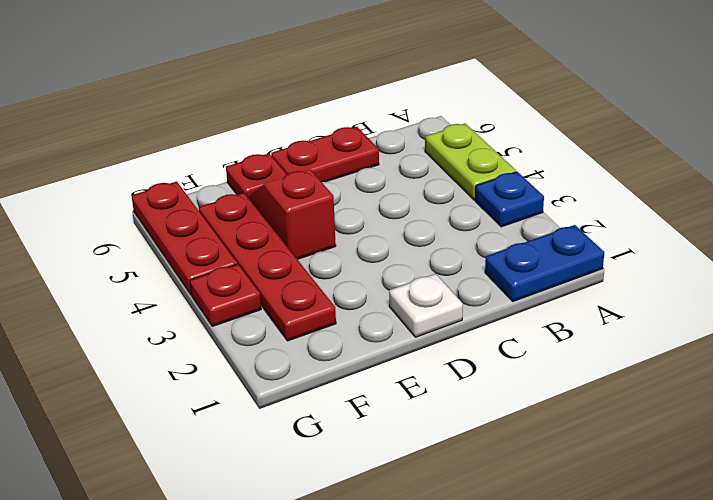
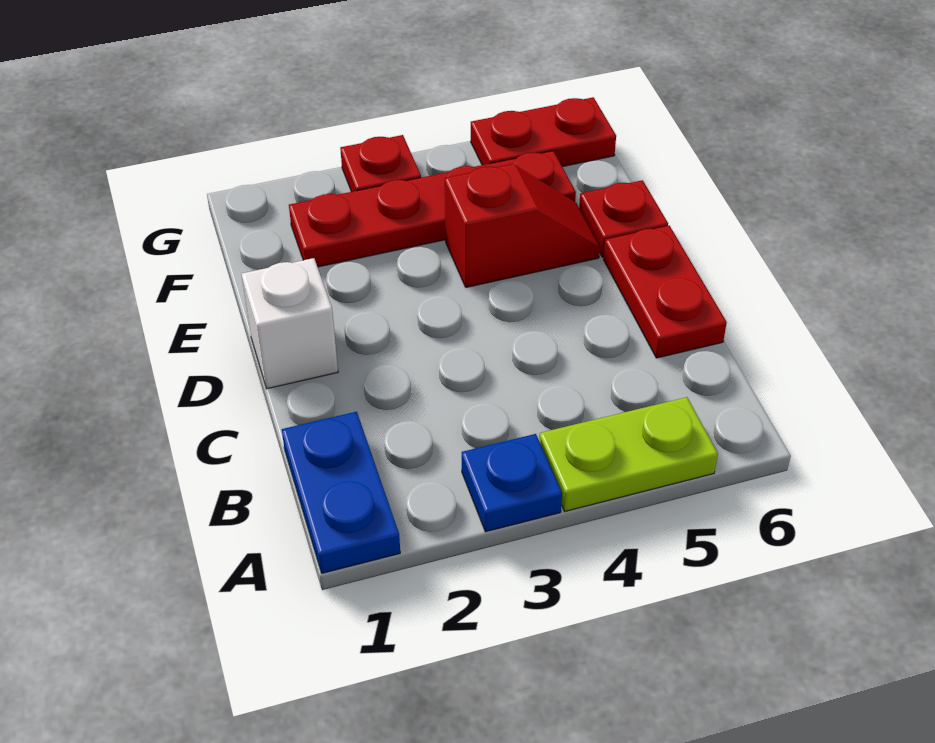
white 1x1 plate [389,274,463,337] -> white 1x1 brick [242,258,338,389]
red 1x3 plate [132,182,237,295] -> red 1x2 plate [471,97,616,167]

